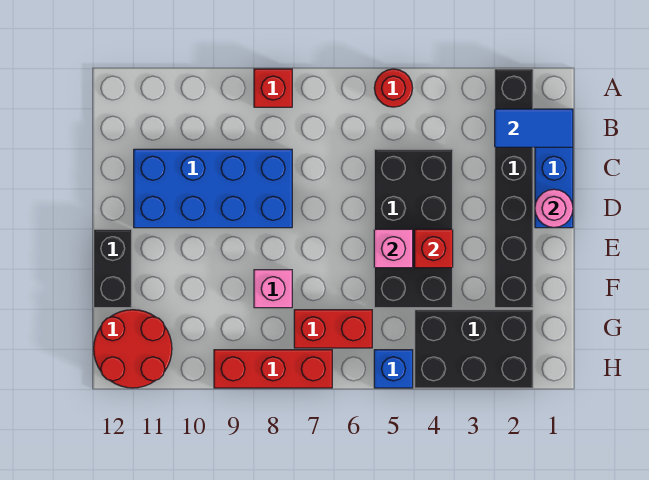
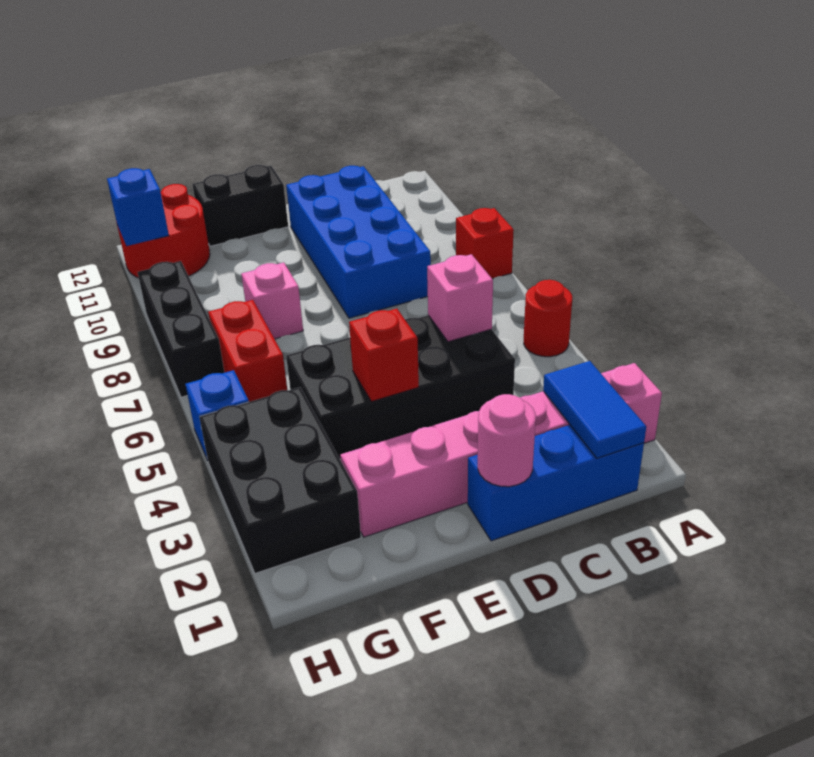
black 1x6 brick [495,69,533,308] -> pink 1x6 brick [340,363,662,537]
pink 1x1 brick [374,229,413,268] -> pink 1x1 brick moved to [427,254,493,342]
red 1x3 brick [214,350,332,388] -> black 1x3 brick [138,261,225,397]
none -> blue 1x1 brick [107,168,169,246]

